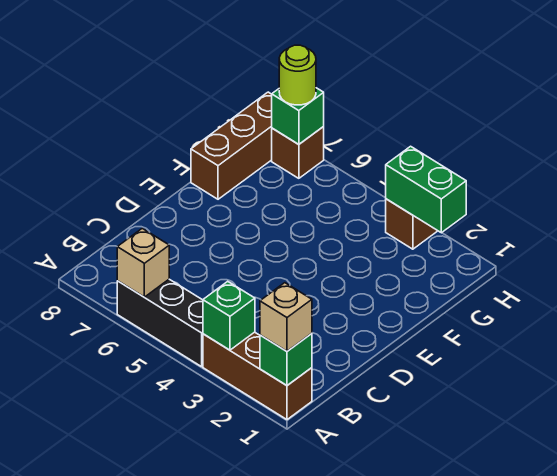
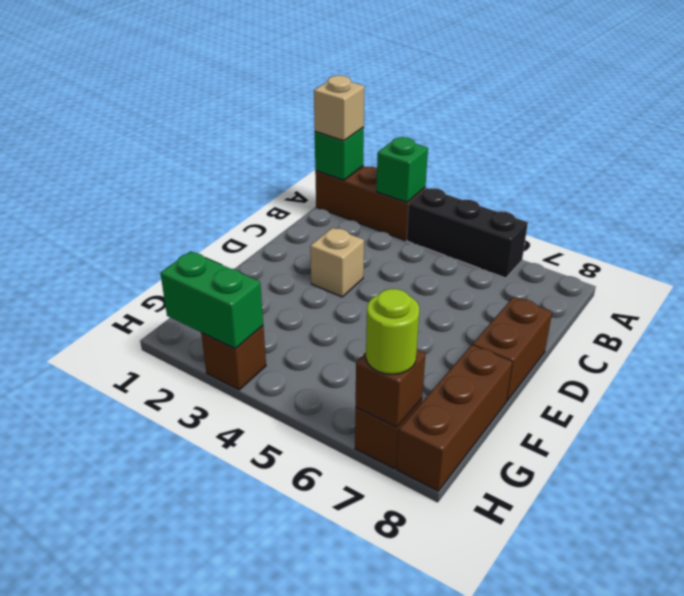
tan 1x1 brick [117,228,169,297] -> tan 1x1 brick moved to [310,228,364,297]
none -> brown 1x2 brick [473,297,552,401]
green 1x1 brick [272,88,324,144] -> brown 1x1 brick [356,350,425,427]

